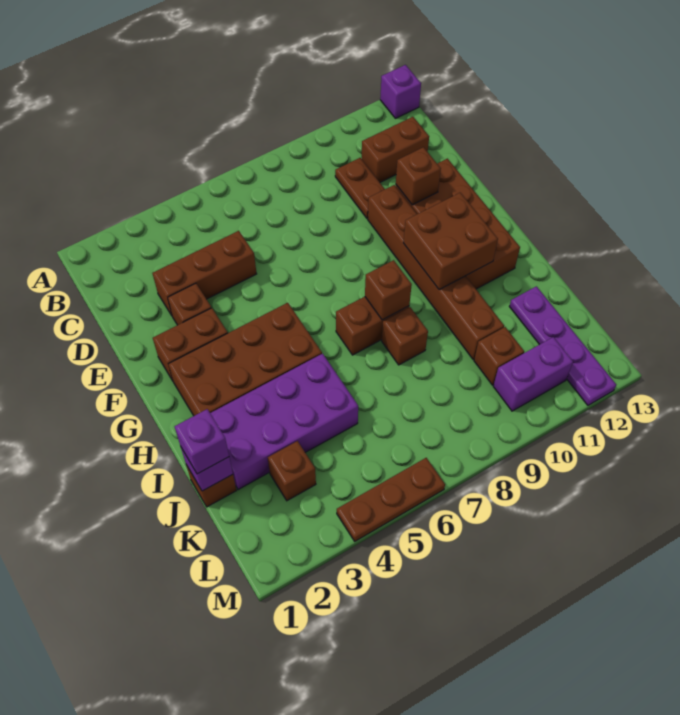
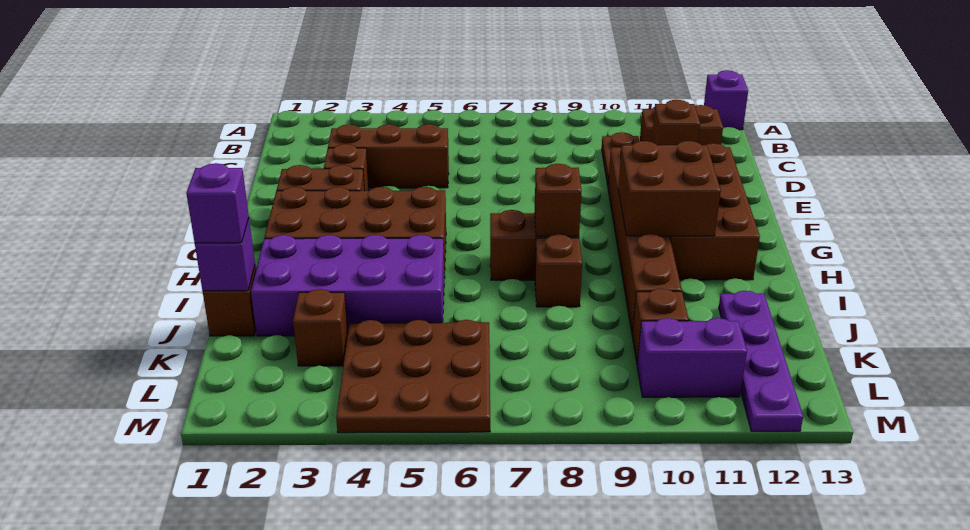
brown 1x3 plate [337,458,445,541] -> brown 3x3 plate [336,320,490,433]

